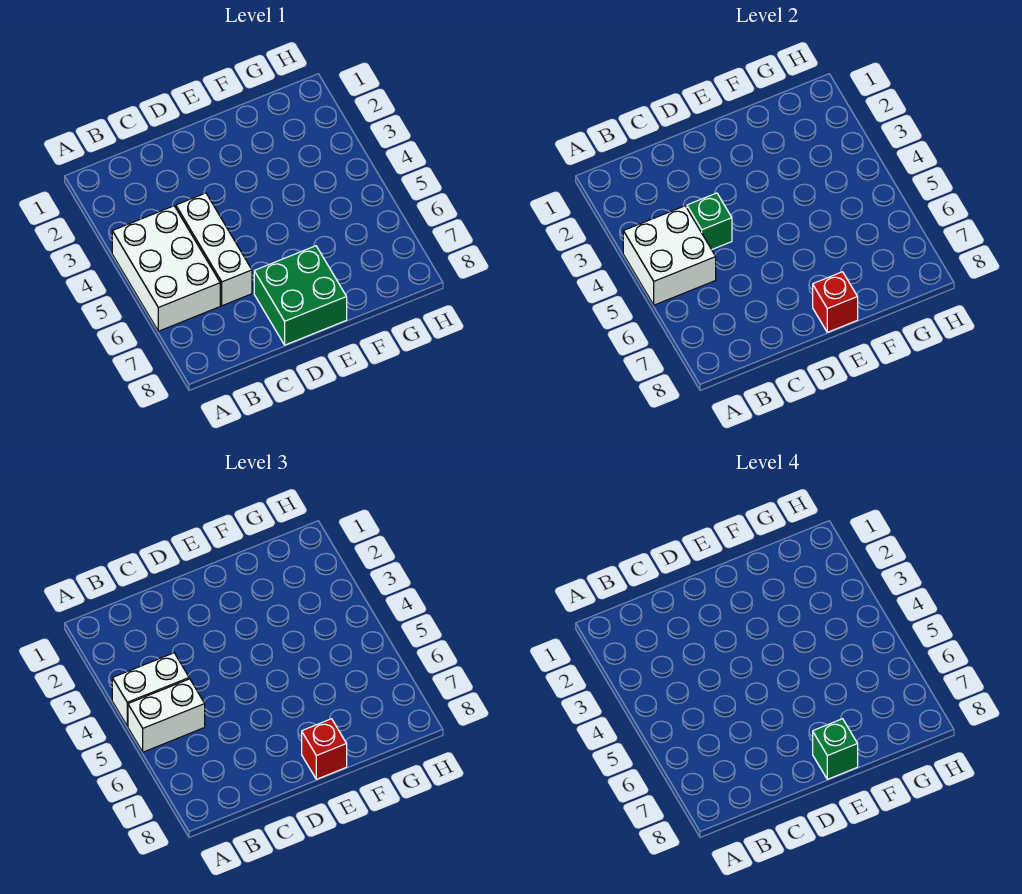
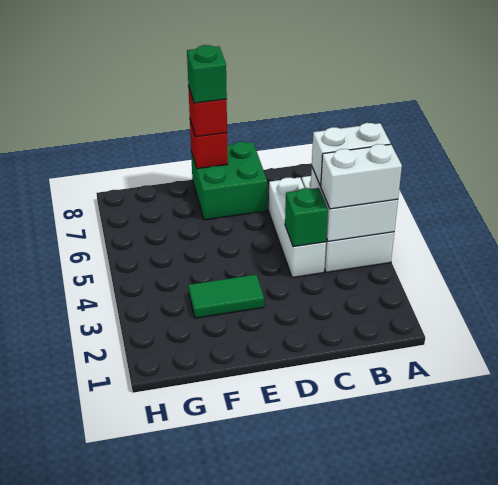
none -> green 1x2 tile [188,275,264,318]

